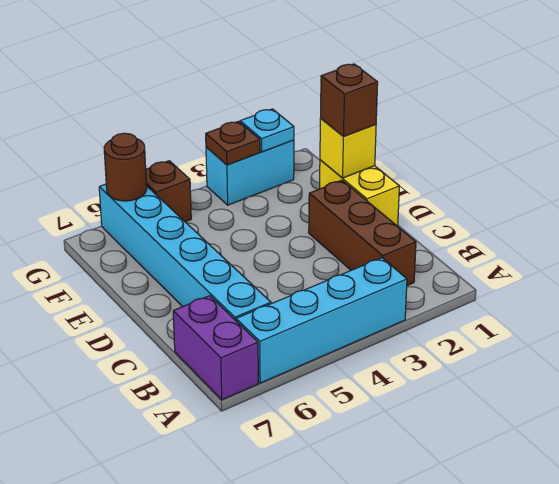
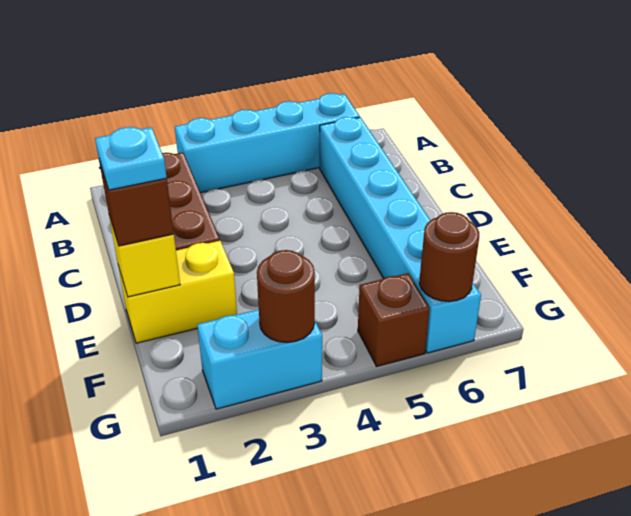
purple 1x2 brick [173,296,258,400] -> none
yellow 1x2 brick [320,160,399,226] -> yellow 1x2 brick turned to [118,241,237,343]
cyan 1x1 plate [240,109,294,152] -> cyan 1x1 plate moved to [95,127,167,190]
brown 1x1 plate [206,121,260,165] -> brown 1x1 round brick [257,250,315,342]

